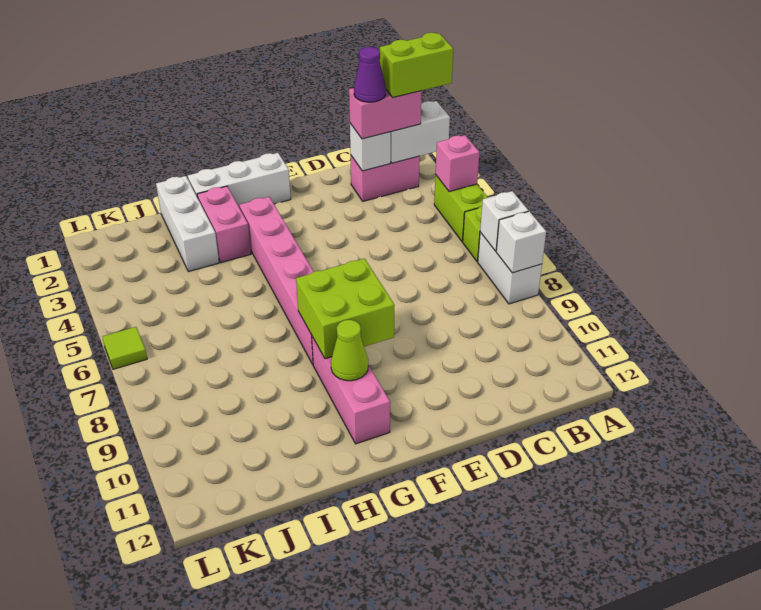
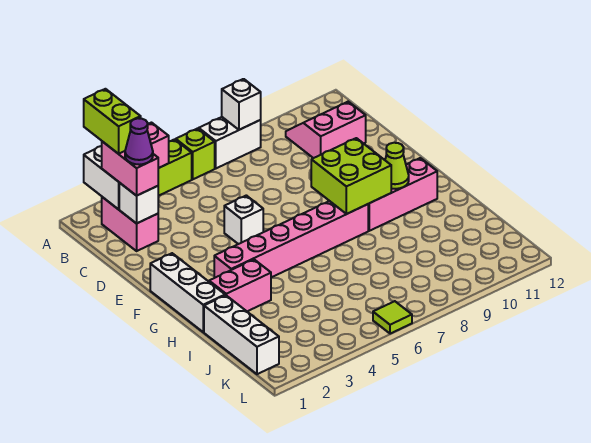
white 1x1 brick [480,191,529,251] -> white 1x1 brick moved to [224,195,263,244]
none -> pink 2x2 slope [286,102,366,158]
white 1x3 brick [156,176,219,272] -> white 1x3 brick turned to [204,295,279,374]

